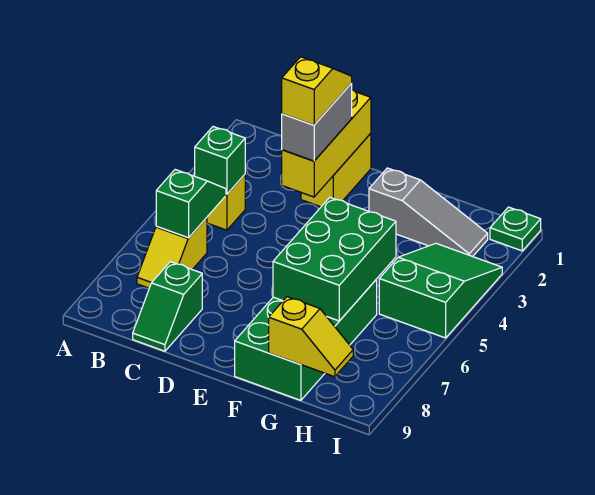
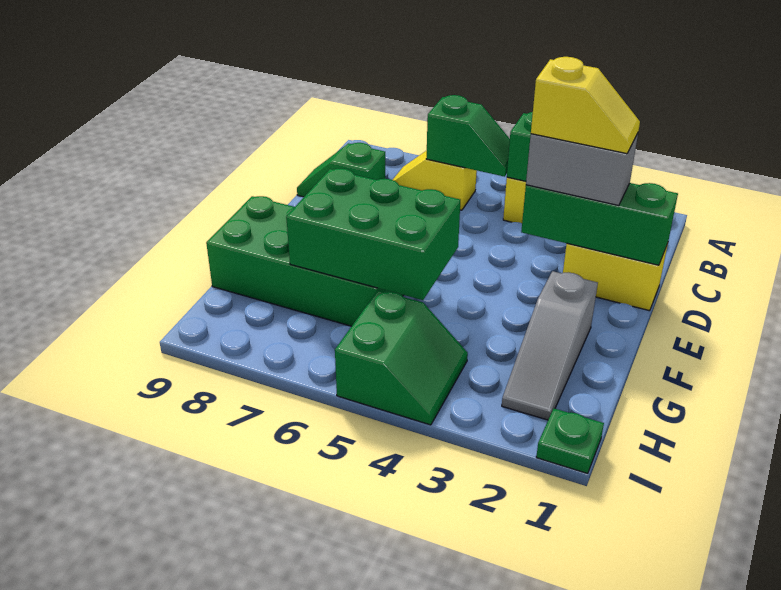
yellow 1x3 brick [282,90,371,197] -> green 1x3 brick [521,183,678,265]
yellow 1x2 slope [269,297,353,377] -> none
green 2x3 slope [379,243,502,338] -> green 2x2 slope [335,290,468,425]

